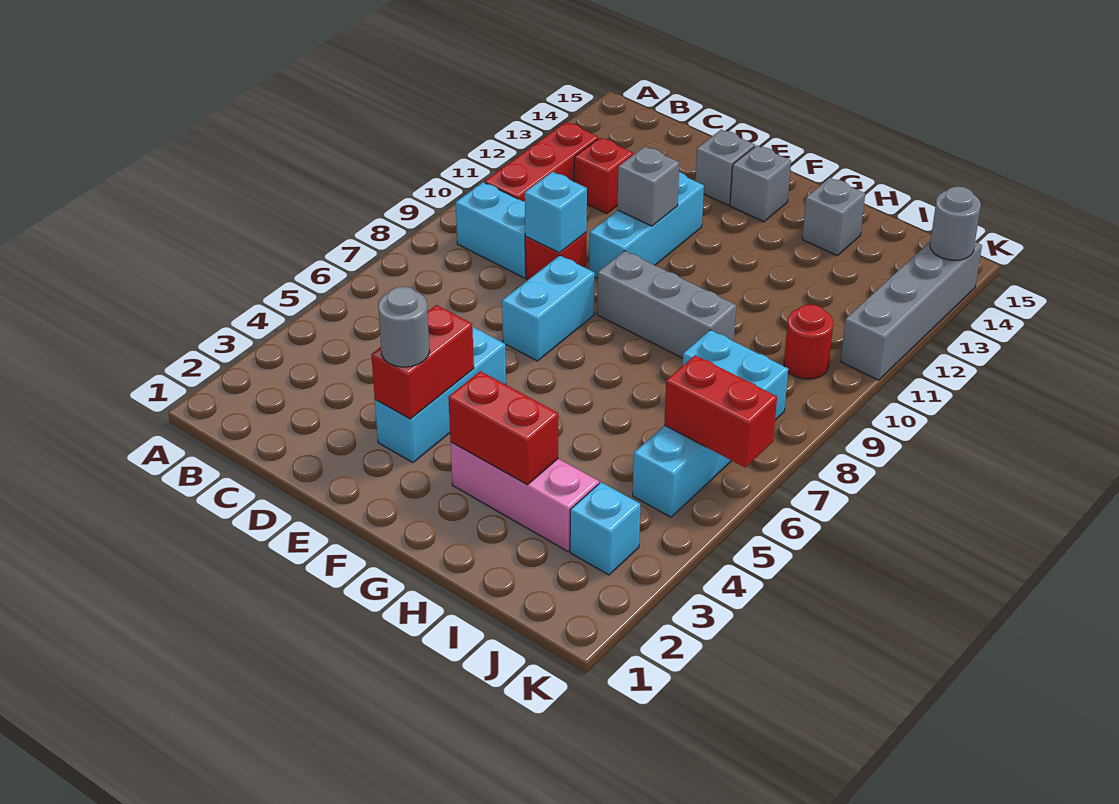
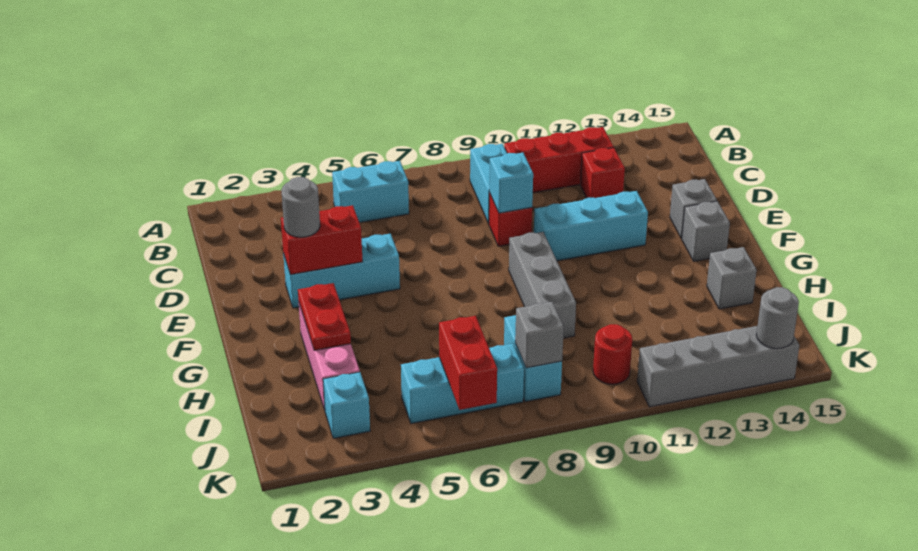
cyan 1x2 brick [502,255,595,361] -> cyan 1x2 brick moved to [332,161,409,222]
grey 1x1 brick [617,146,680,226] -> grey 1x1 brick moved to [515,302,564,368]
red 1x2 brick [448,371,558,485] -> red 1x2 plate [298,283,351,350]

